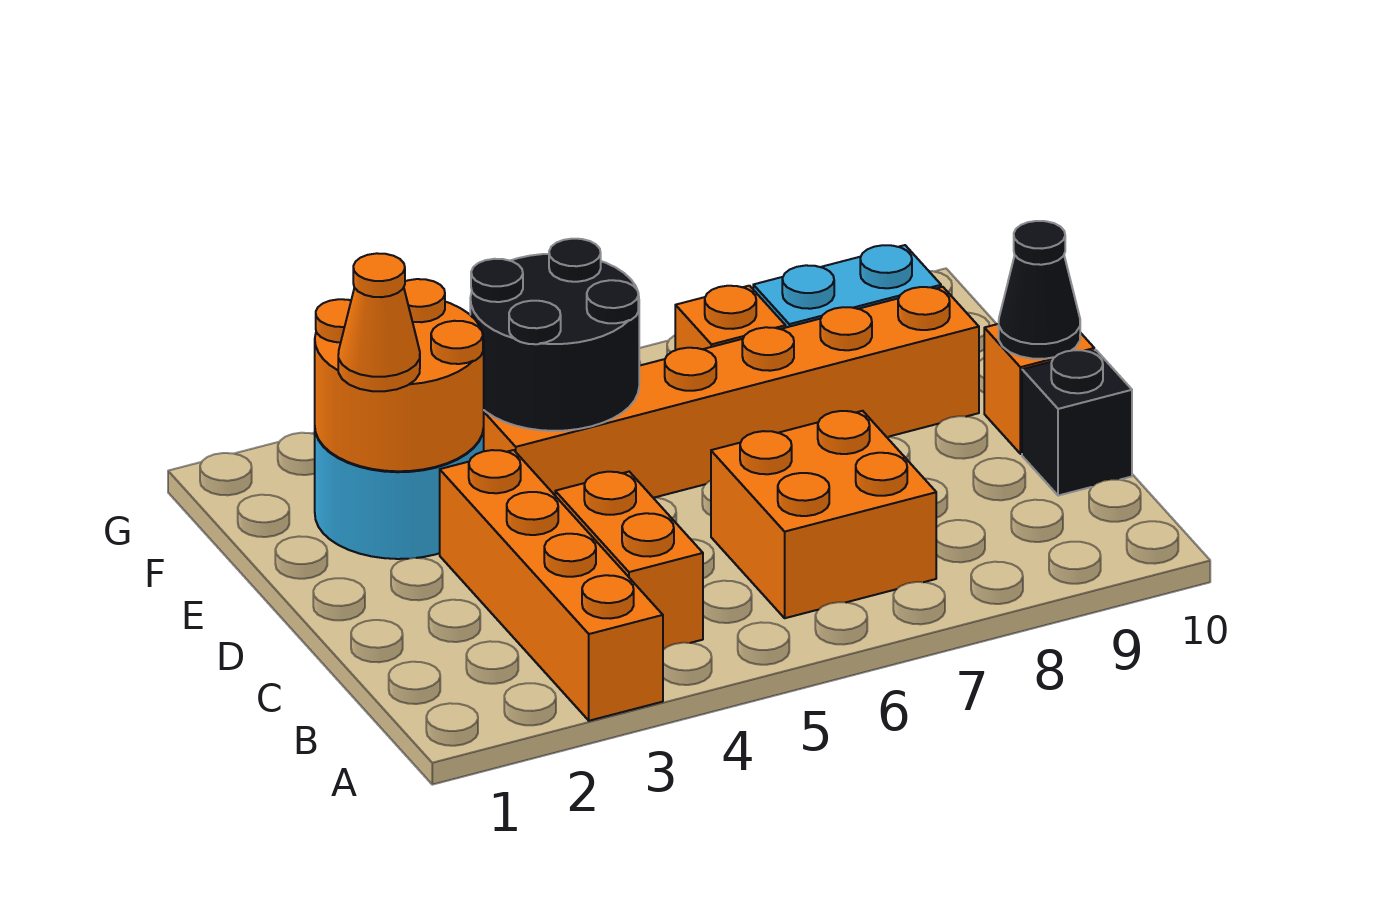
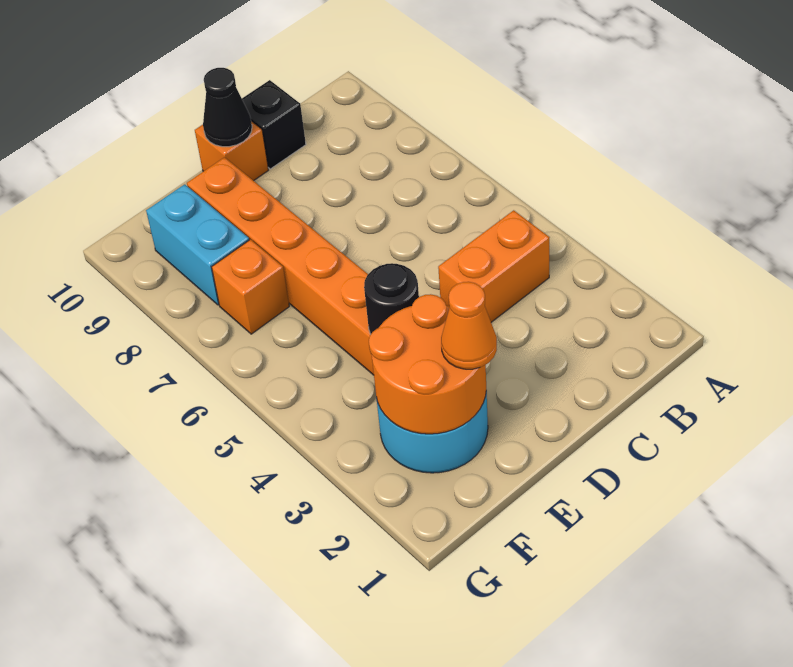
orange 1x4 brick [440,450,663,721] -> none
orange 2x2 brick [711,411,936,618] -> none
black 2x2 round brick [470,239,639,431] -> black 1x1 round brick [364,263,419,334]

